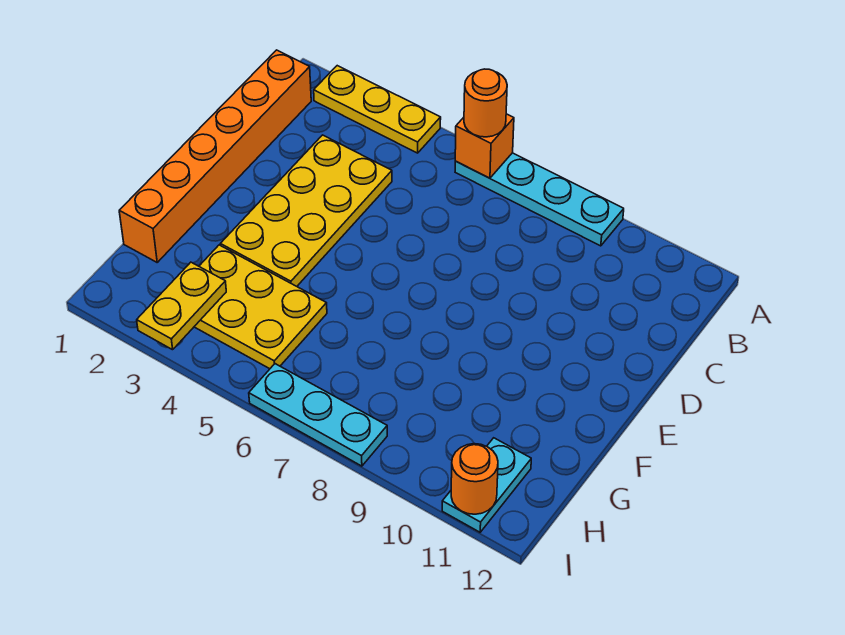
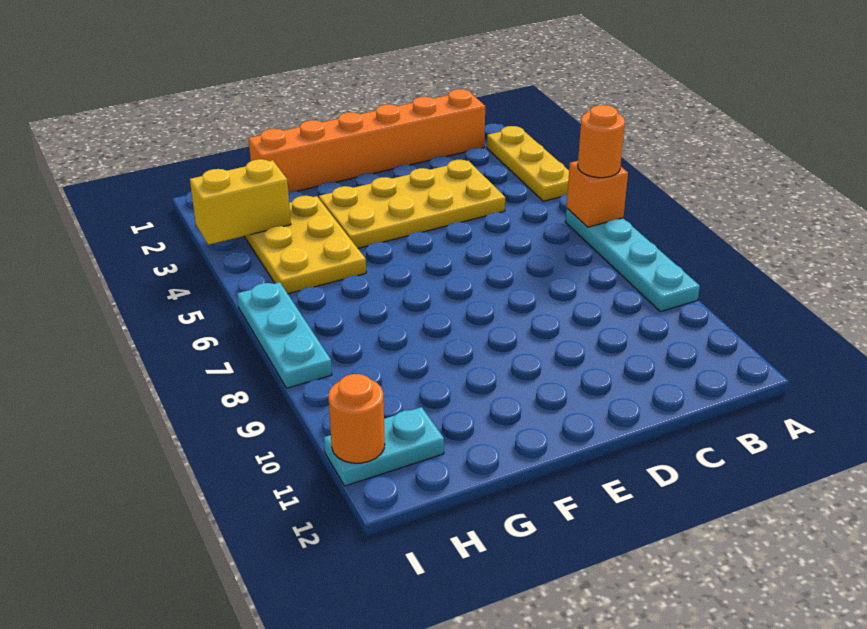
yellow 1x2 plate [137,262,226,350] -> yellow 1x2 brick [190,159,291,245]

